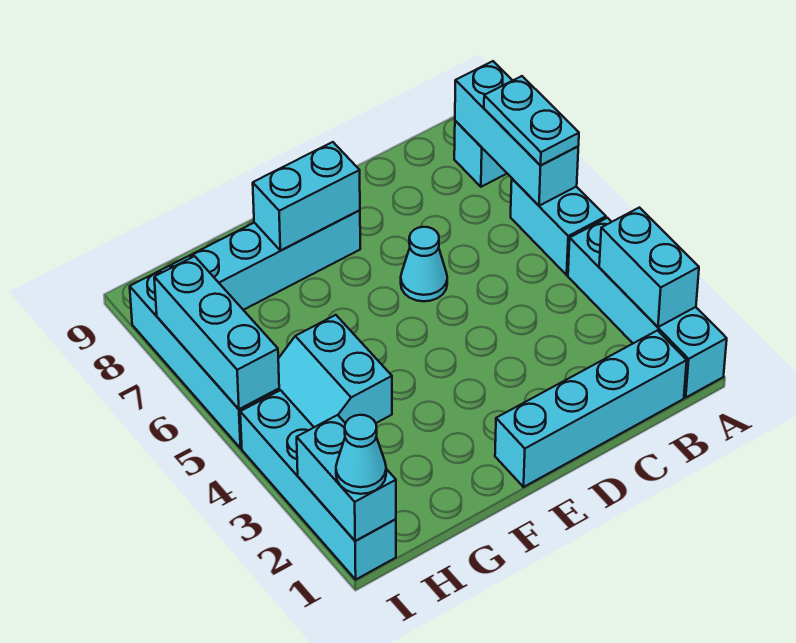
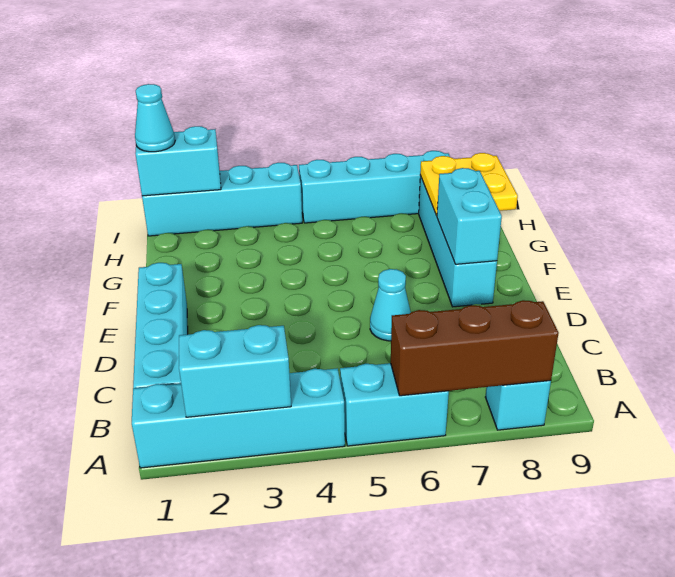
cyan 1x3 brick [455,61,578,206] -> brown 1x3 brick [391,300,559,396]
cyan 1x2 plate [484,76,579,166] -> none
cyan 2x2 slope [278,315,392,427] -> none
none -> yellow 2x2 plate [420,153,518,216]
cyan 1x3 brick [154,256,279,409] -> none

